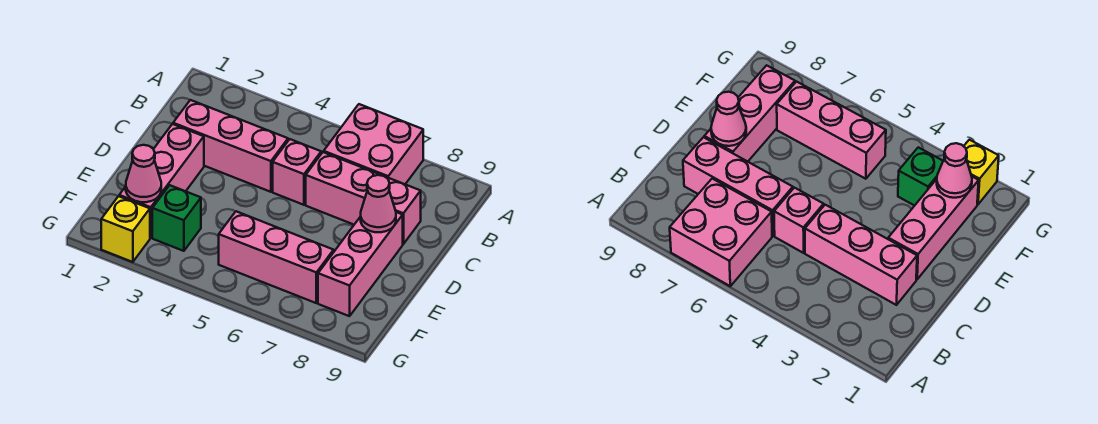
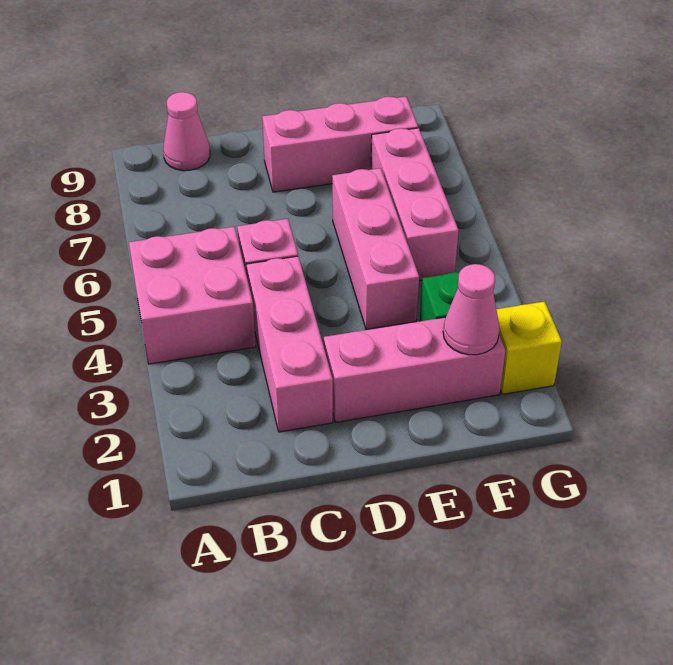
pink 2x2 brick [324,104,423,184] -> pink 2x2 brick moved to [129,227,256,364]
pink 1x3 brick [306,152,421,244] -> pink 1x3 brick moved to [332,168,419,329]
pink 1x1 cone [361,175,396,232] -> pink 1x1 cone moved to [163,92,210,171]

